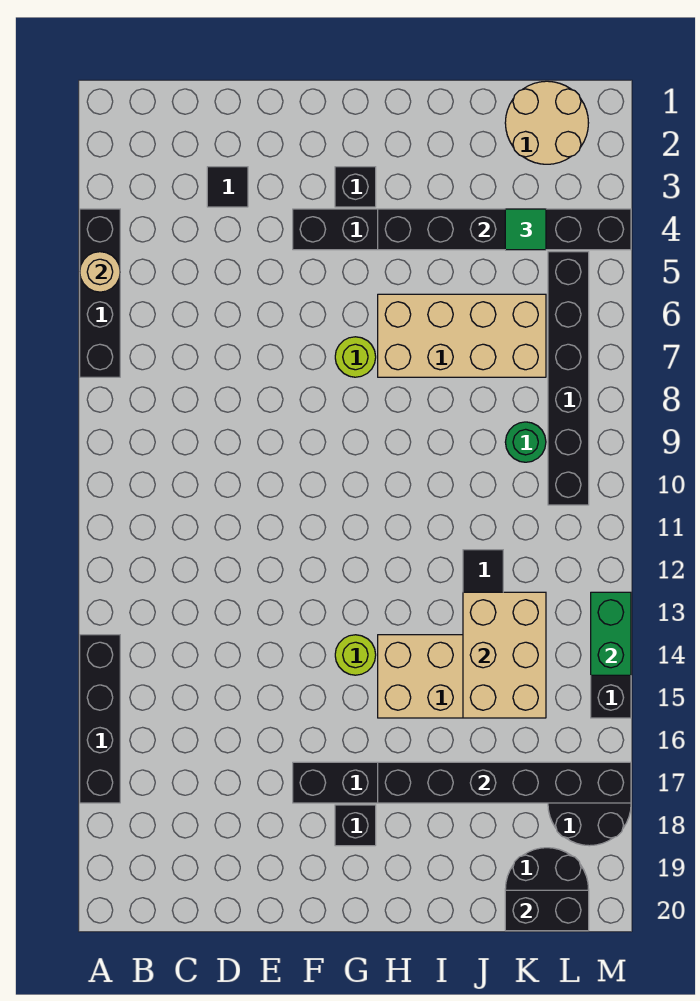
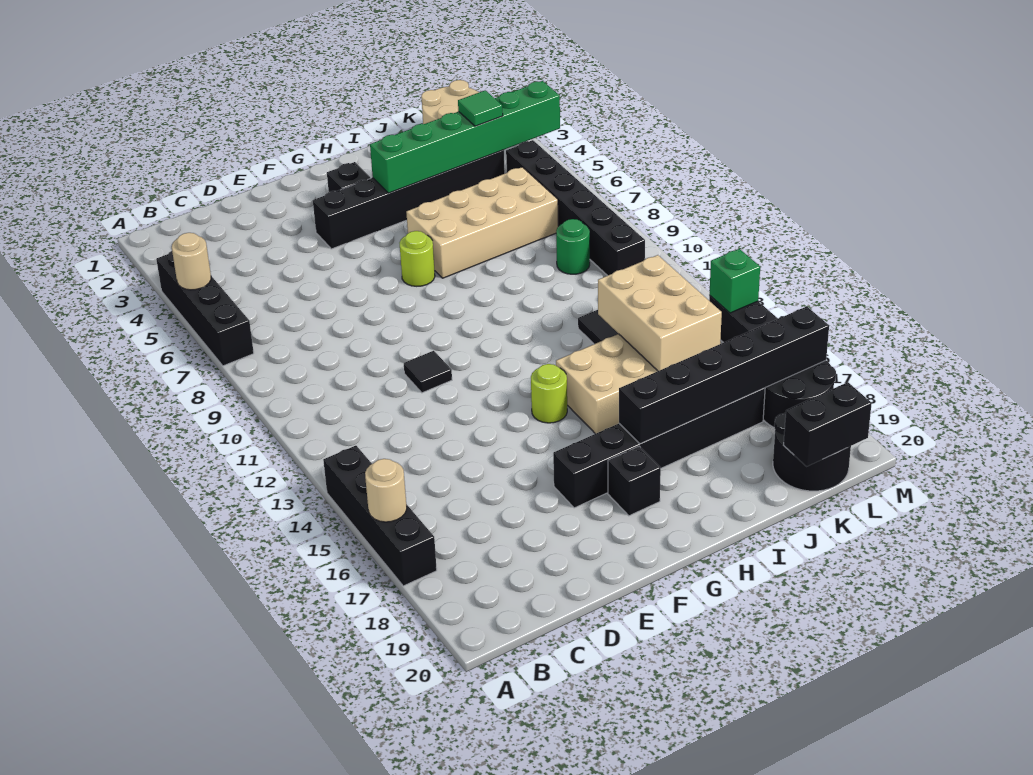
none -> tan 1x1 round brick [365,459,407,522]
black 1x1 tile [207,167,248,207] -> black 1x1 tile moved to [404,351,452,393]
black 1x6 brick [378,209,631,250] -> green 1x6 brick [370,81,560,193]
green 1x2 brick [591,592,631,675] -> green 1x1 brick [709,249,760,313]

